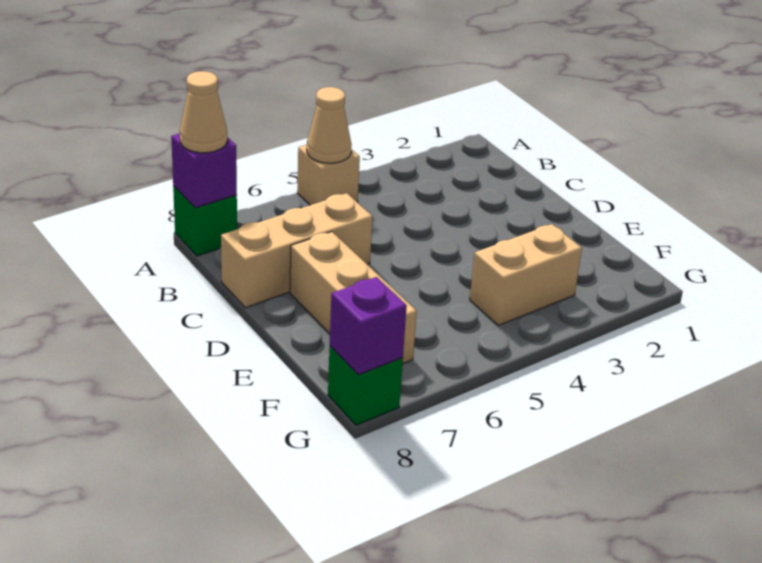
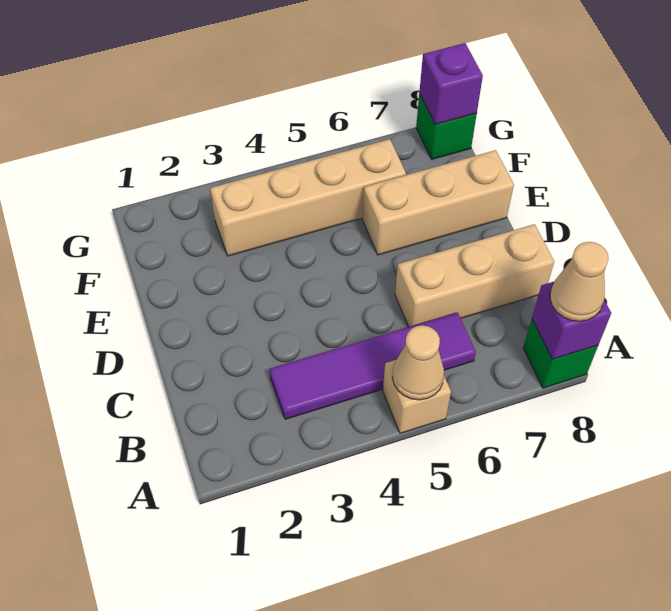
none -> purple 1x4 tile [270,313,476,419]
tan 1x3 brick [290,232,417,364] -> tan 1x3 brick turned to [362,150,514,255]
tan 1x2 brick [470,224,582,325] -> tan 1x4 brick [210,139,406,256]

